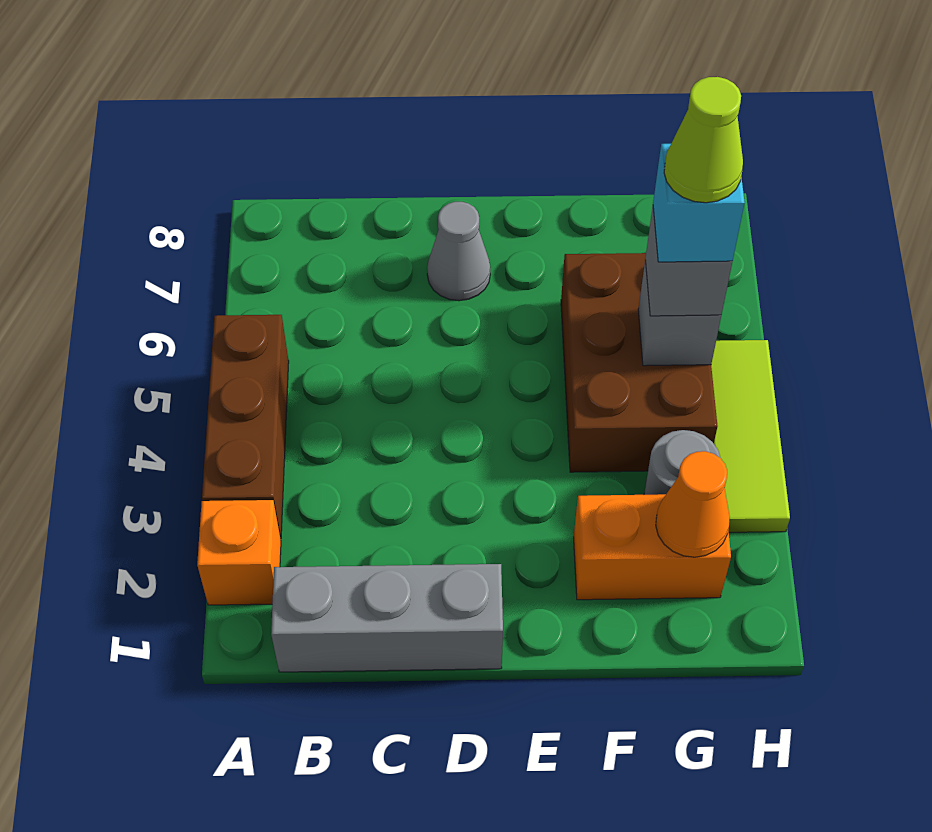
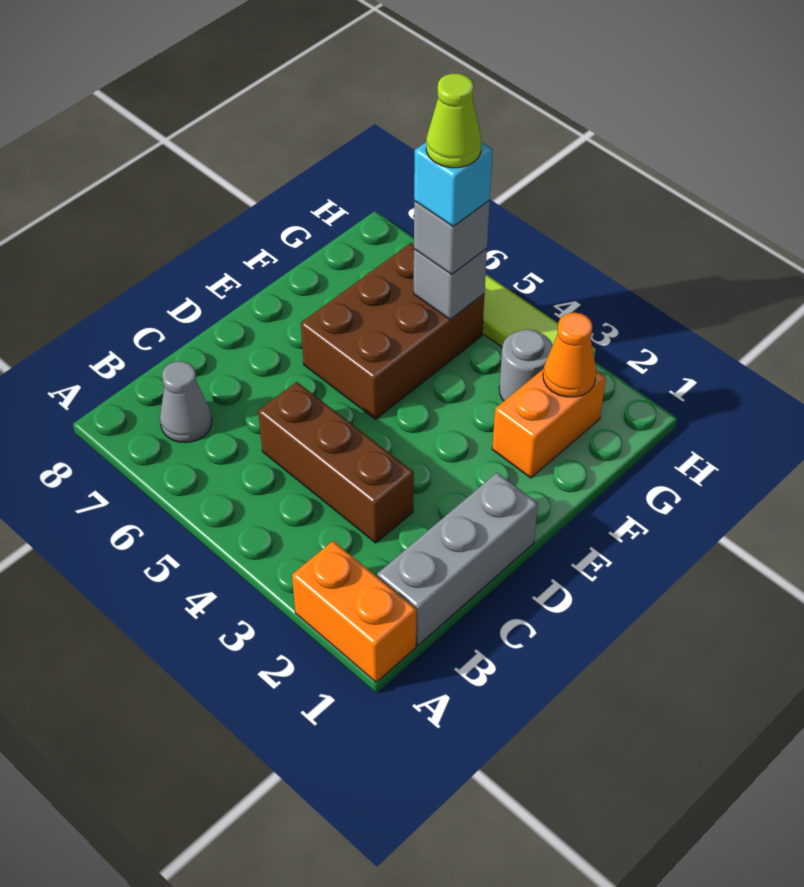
orange 1x1 brick [197,500,281,605] -> orange 1x2 brick [292,541,416,682]
brown 1x3 brick [202,315,289,539] -> brown 1x3 brick moved to [258,382,414,543]
grey 1x1 cone [427,202,490,301] -> grey 1x1 cone moved to [160,361,212,442]
brown 2x3 brick [561,253,717,472] -> brown 2x3 brick turned to [301,243,484,419]

